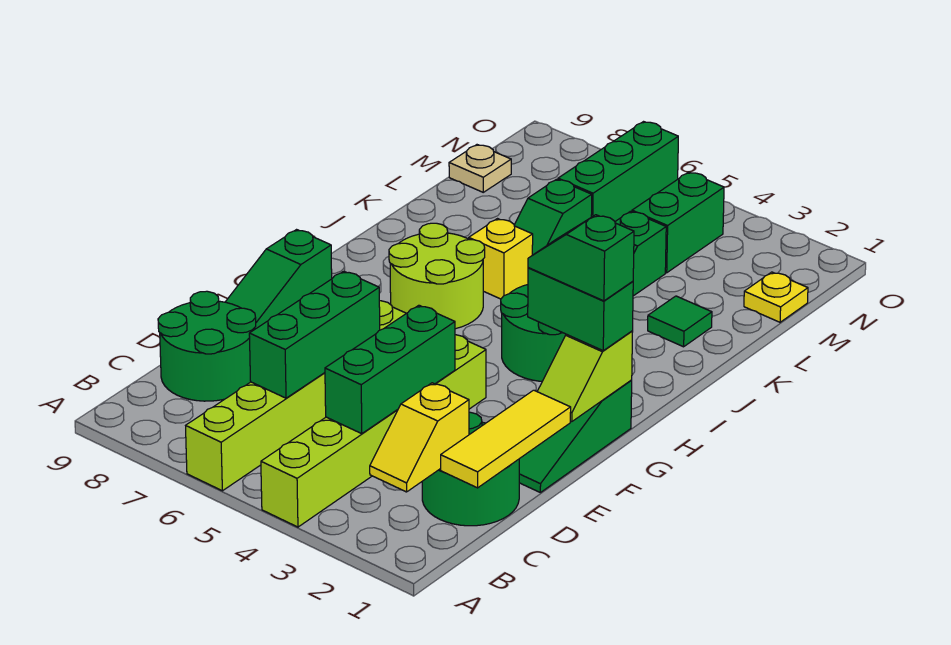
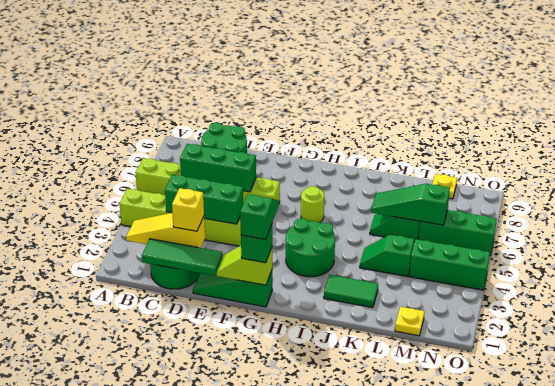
yellow 1x2 slope [370,383,469,492] -> yellow 1x3 slope [126,213,205,248]
yellow 1x3 tile [441,390,571,488] -> green 1x3 tile [142,239,223,276]
green 1x3 slope [226,230,332,329] -> green 1x3 slope moved to [371,184,450,225]
green 1x2 brick [528,268,633,351] -> green 1x1 brick [241,224,272,263]
lime 2x2 round brick [389,223,485,329] -> lime 1x1 round brick [301,186,324,222]
yellow 1x1 brick [469,219,533,299] -> yellow 1x1 brick moved to [172,188,204,231]
green 1x1 tile [648,296,712,347] -> green 1x2 tile [324,275,378,308]
green 1x2 brick [632,172,724,273] -> green 1x3 brick [409,239,490,290]
tan 1x1 plate [449,145,511,192] -> yellow 1x1 plate [432,174,457,199]

